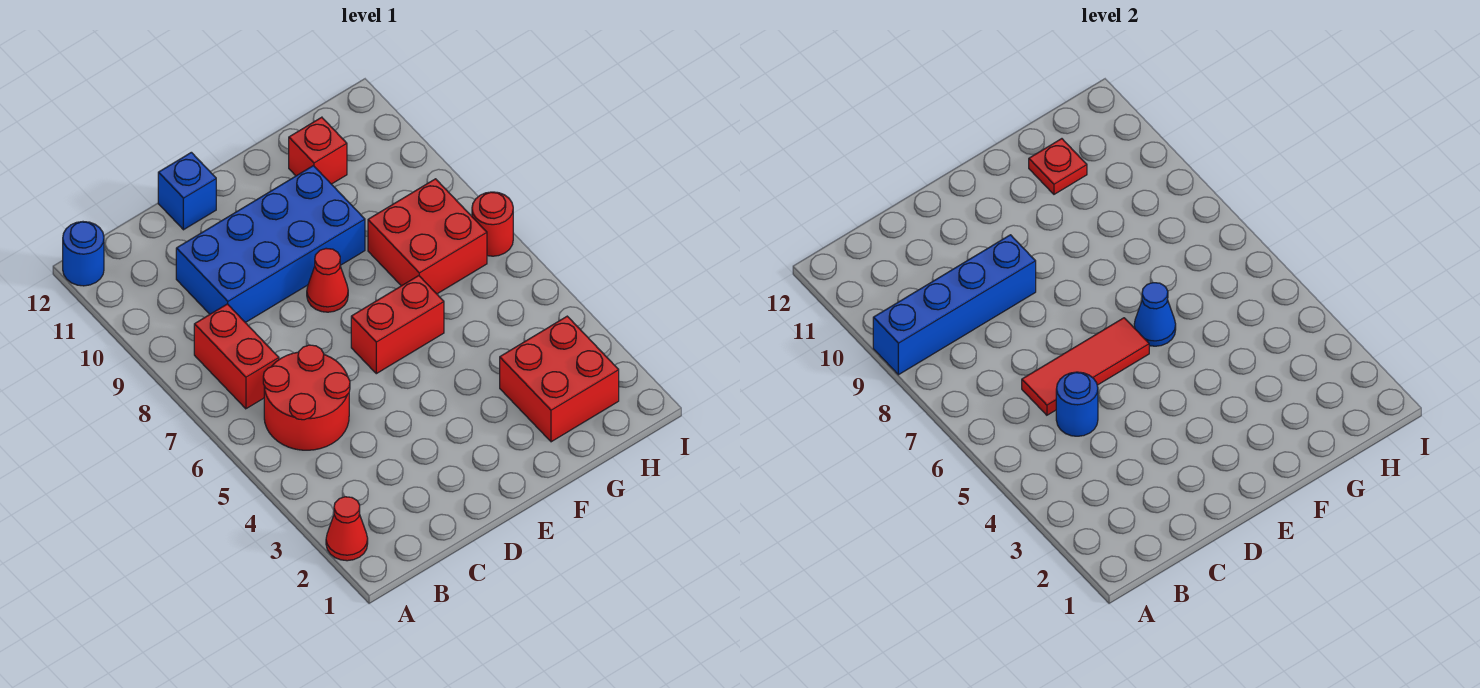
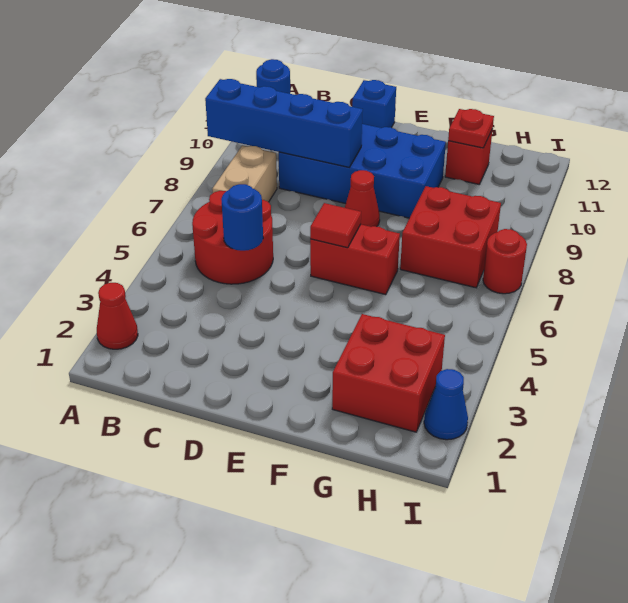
red 1x2 brick [194,304,279,409] -> tan 1x2 brick [212,145,277,202]
red 1x3 tile [1022,318,1149,415] -> red 1x1 tile [310,203,361,248]
blue 1x1 cone [1134,283,1176,346] -> blue 1x1 cone moved to [424,369,468,440]

